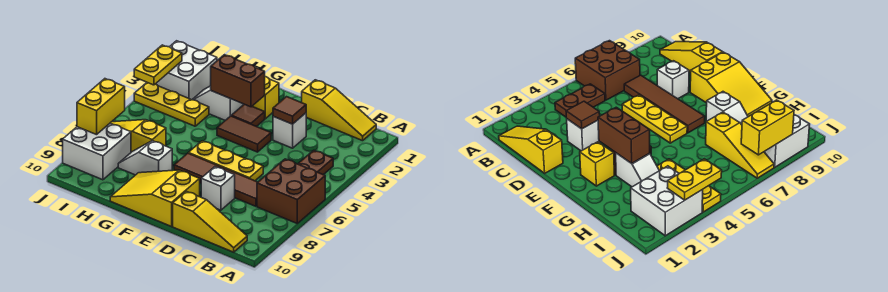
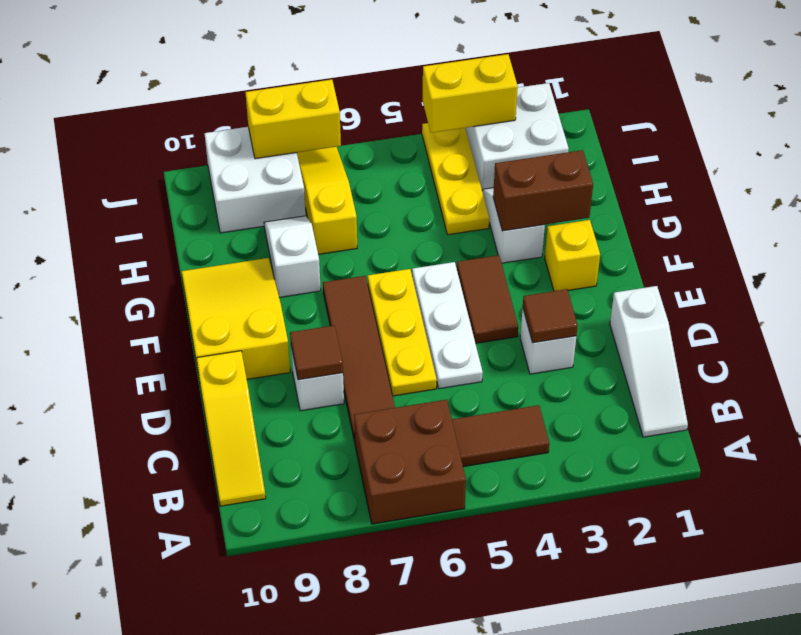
yellow 1x3 slope [302,80,376,141] -> white 1x3 slope [610,286,688,437]
brown 1x2 plate [298,150,333,175] -> brown 1x2 tile [452,405,549,467]
none -> white 1x3 plate [412,262,483,389]
brown 1x1 tile [231,104,265,127] -> brown 1x1 tile moved to [290,325,343,380]
brown 1x2 brick [211,55,265,107] -> brown 1x2 brick turned to [493,150,593,231]
yellow 1x2 plate [134,45,182,85] -> yellow 1x2 brick [423,54,518,133]

